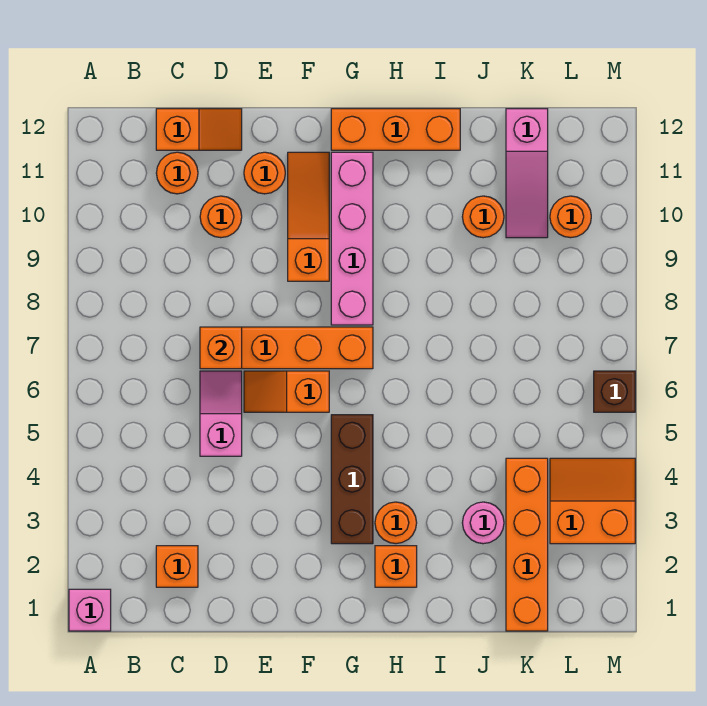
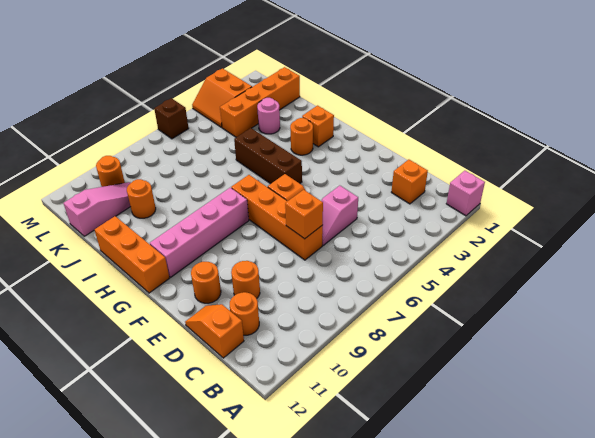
orange 1x3 slope [288,152,329,281] -> none
brown 1x3 brick [331,415,373,544] -> brown 1x3 brick turned to [234,128,302,184]

